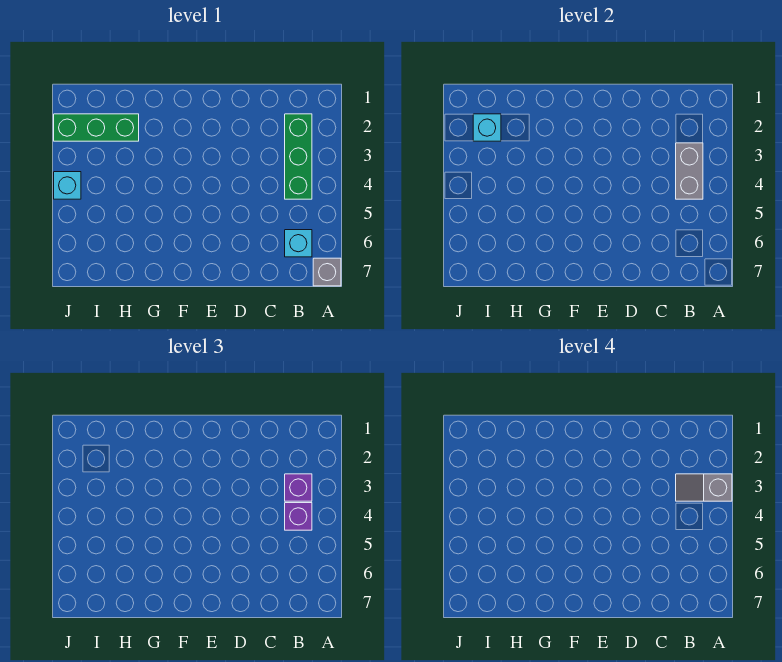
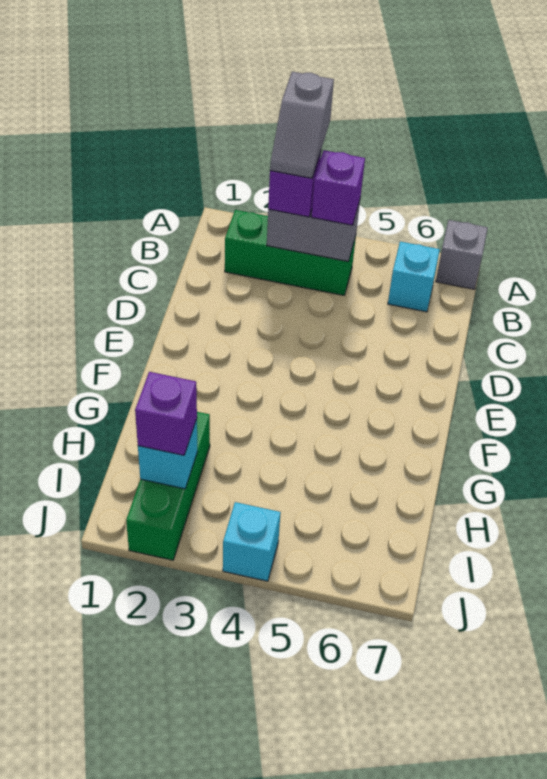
none -> purple 1x1 brick [135,372,197,455]

